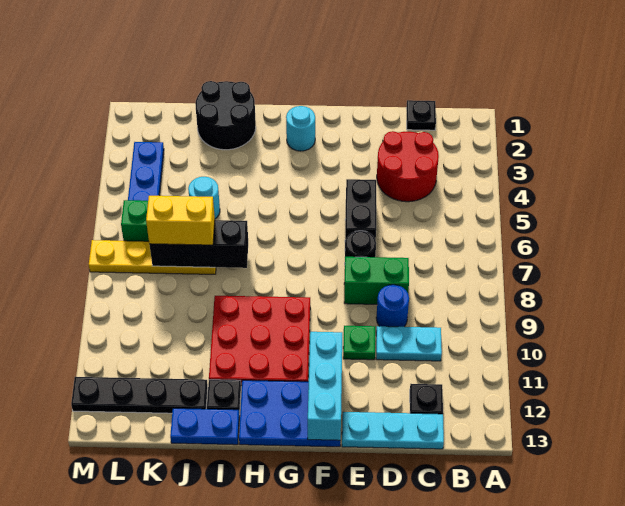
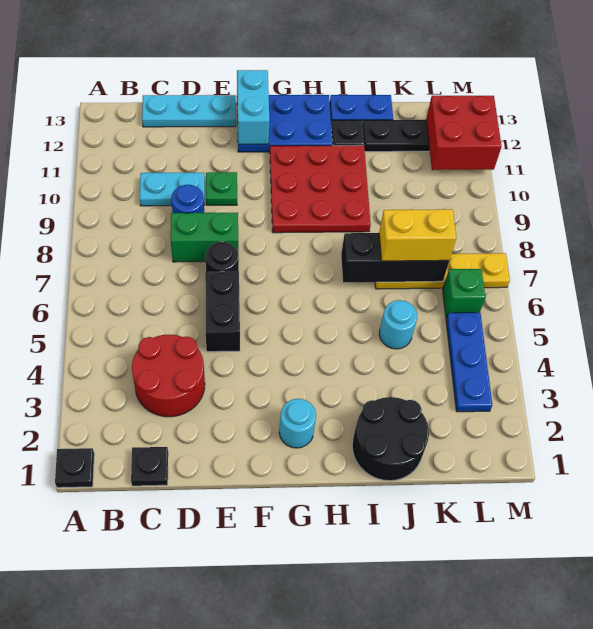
black 1x1 plate [410,384,443,414] -> black 1x1 plate moved to [55,448,94,488]
cyan 1x3 brick [308,332,342,440] -> cyan 1x2 brick [237,70,269,144]
none -> red 2x2 brick [426,96,502,170]

